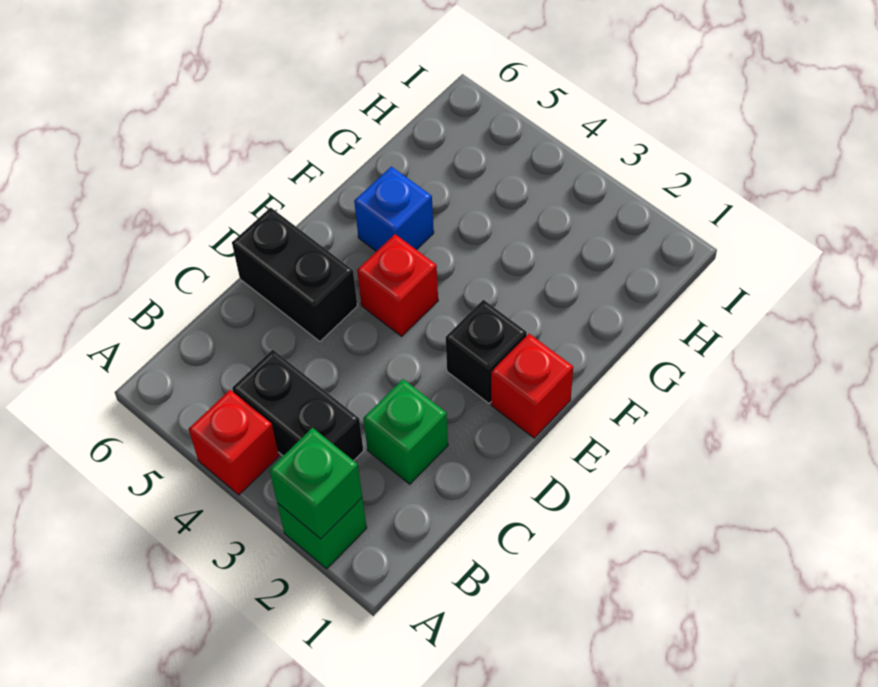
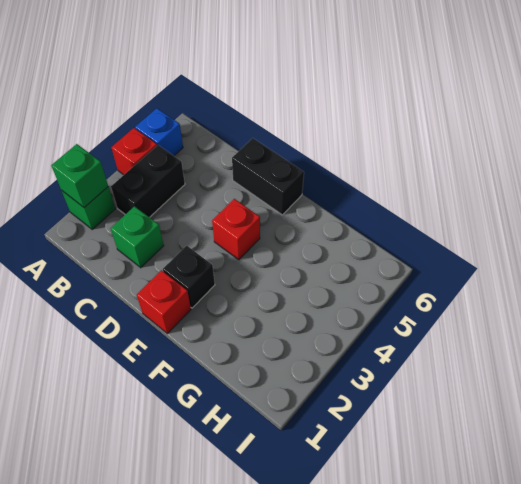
black 1x2 brick [232,208,357,341] -> black 1x2 brick turned to [232,138,304,215]
blue 1x1 brick [354,166,434,251] -> blue 1x1 brick moved to [135,108,183,156]

